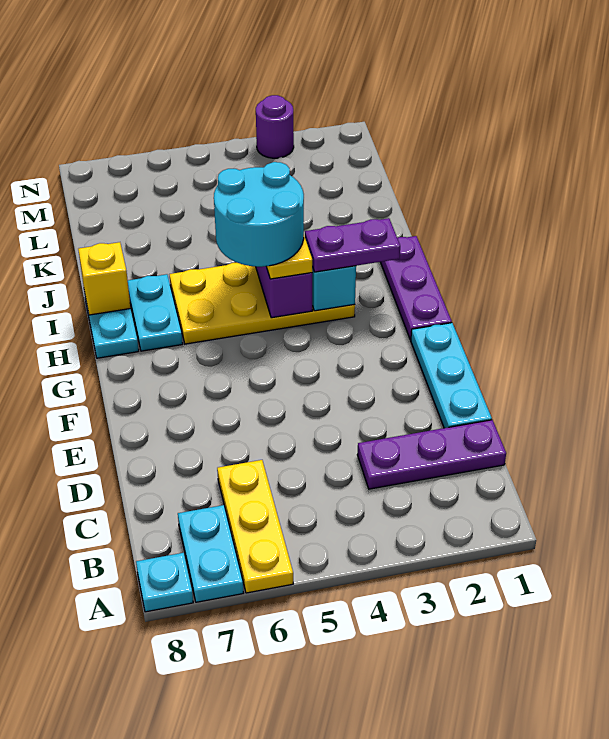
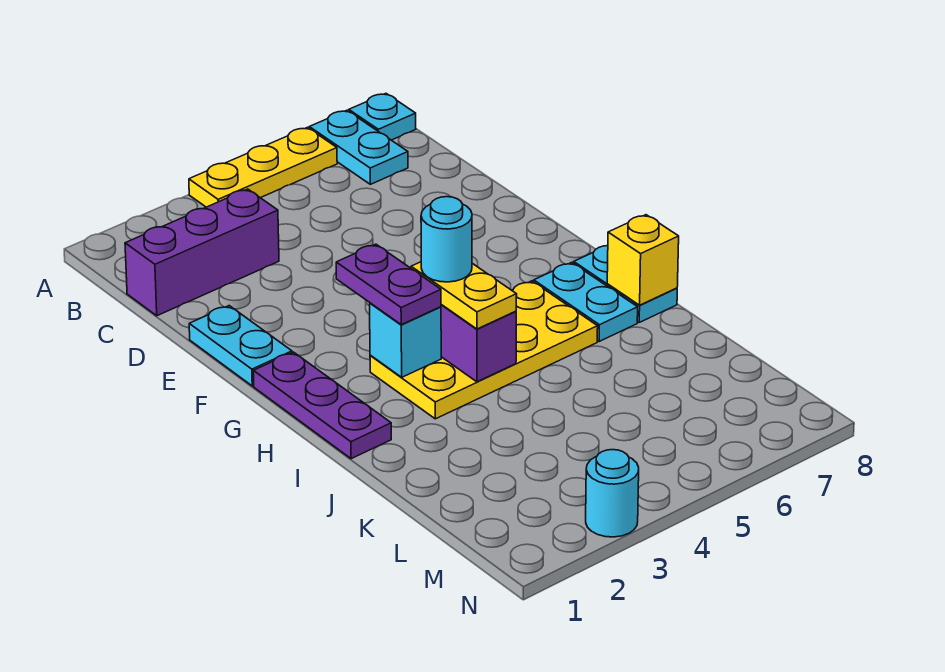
yellow 1x3 plate [217,460,293,593] -> yellow 1x3 plate turned to [189,127,337,207]
purple 1x3 plate [357,420,506,489] -> purple 1x3 brick [125,189,279,316]
cyan 1x3 plate [411,323,492,428] -> cyan 1x2 plate [189,306,292,386]
purple 1x2 plate [305,218,400,272] -> purple 1x2 plate turned to [336,244,441,325]
cyan 2x2 round brick [214,162,304,267] -> cyan 1x1 round brick [421,197,472,282]
purple 1x1 round brick [256,95,294,158] -> cyan 1x1 round brick [586,450,639,537]

